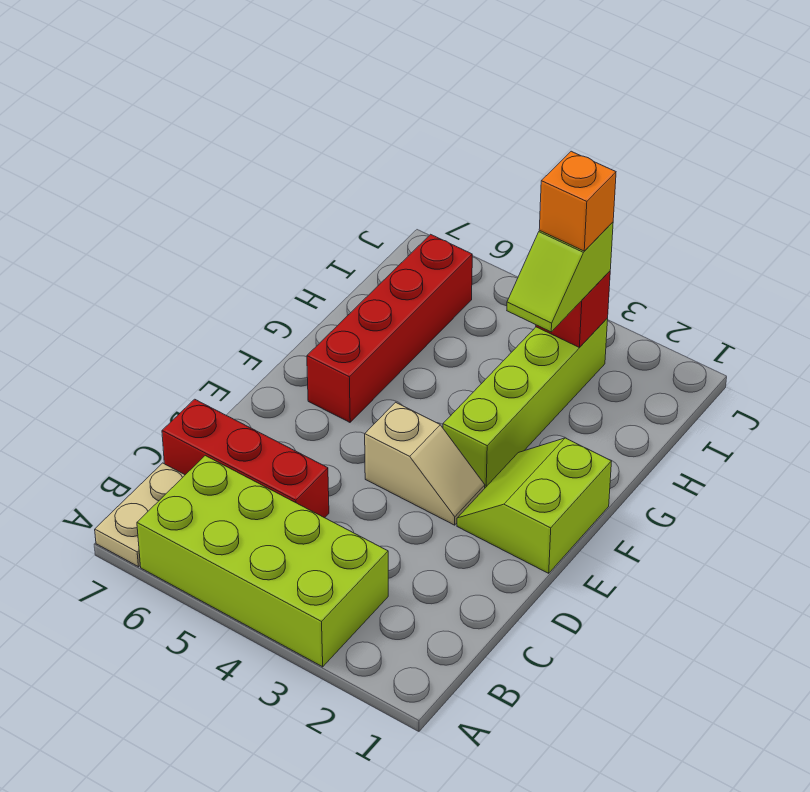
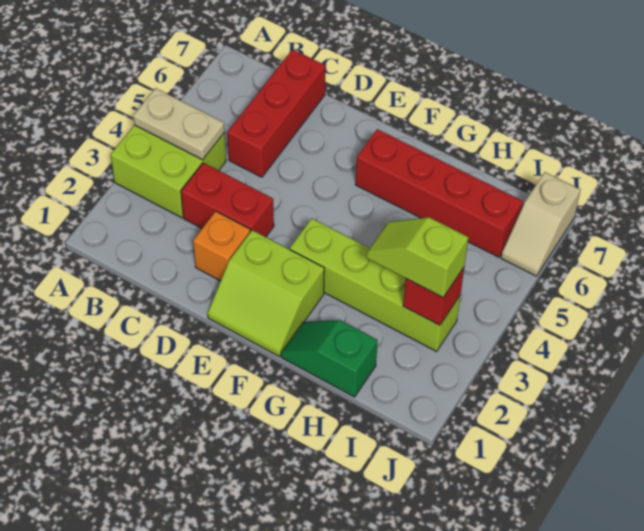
lime 2x4 brick [137,456,388,667] -> lime 2x2 brick [111,125,226,218]
tan 1x2 plate [95,463,185,567] -> tan 1x2 plate moved to [133,88,224,160]
none -> red 1x2 brick [181,163,274,237]
lime 2x2 slope [457,438,612,573] -> lime 2x2 slope turned to [208,230,324,356]
tan 1x2 slope [365,402,485,525] -> tan 1x2 slope moved to [501,172,581,276]
none -> green 1x2 slope [281,320,378,397]
orange 1x1 brick [539,151,616,251] -> orange 1x1 brick moved to [193,211,250,281]

